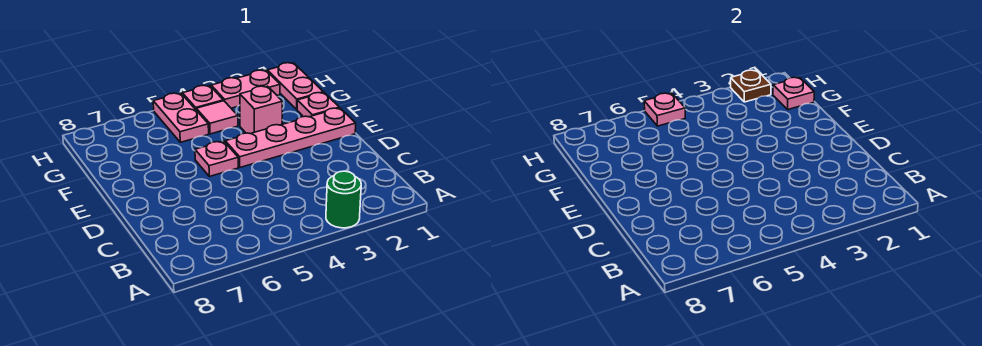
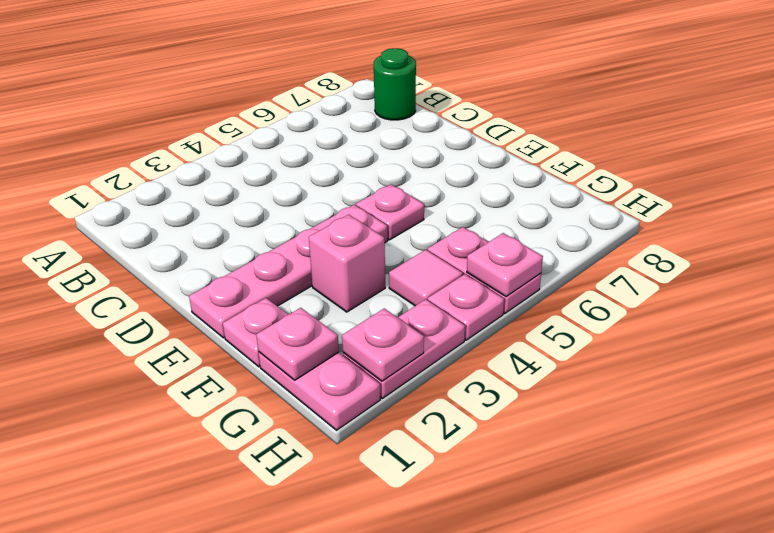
green 1x1 round brick [326,171,361,228] -> green 1x1 round brick moved to [374,48,416,120]
brown 1x1 plate [731,70,771,102] -> pink 1x1 plate [342,309,424,381]

